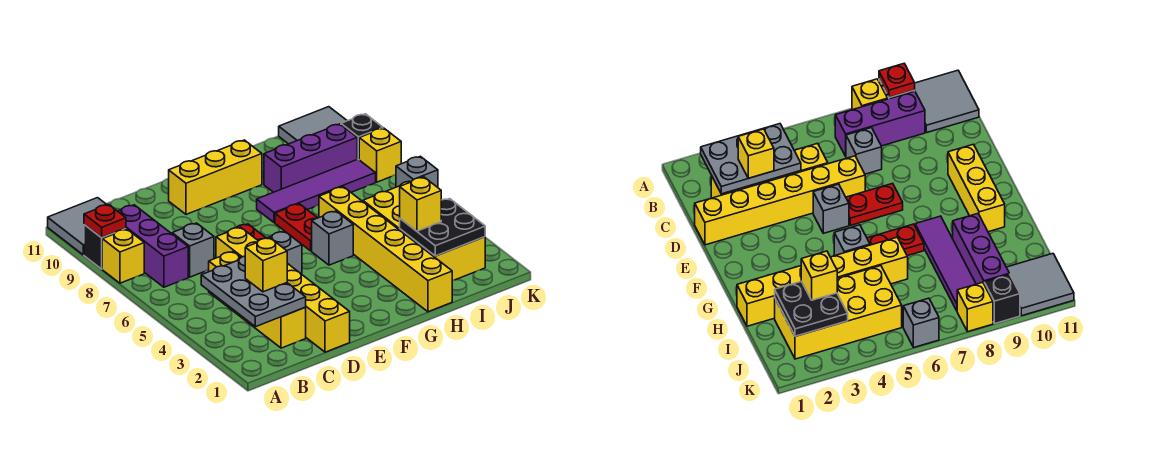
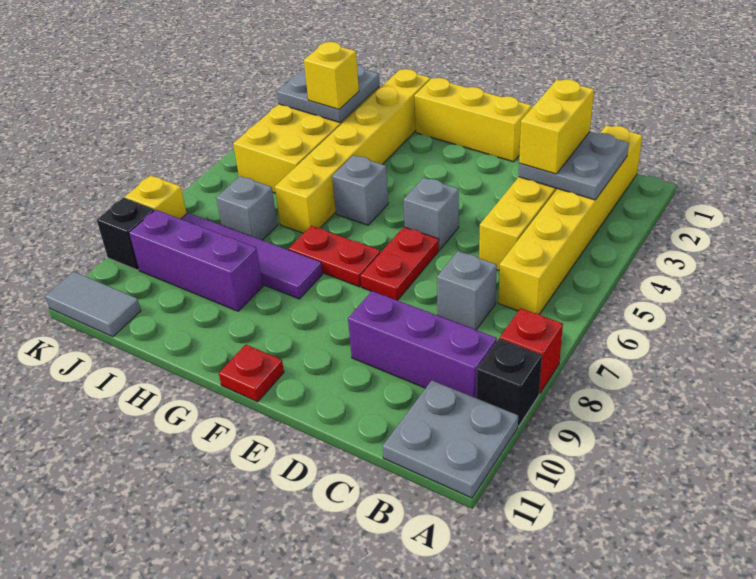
yellow 1x1 brick [102,229,144,283] -> red 1x1 brick [500,308,563,393]
red 1x1 plate [84,205,126,238] -> red 1x1 plate moved to [219,345,284,402]
grey 2x2 tile [48,198,107,255] -> grey 2x2 plate [383,380,518,498]
grey 2x3 plate [201,256,306,327] -> grey 2x2 plate [519,132,629,200]
purple 1x3 brick [118,205,188,287] -> purple 1x3 brick turned to [348,291,497,398]
yellow 1x1 brick [245,238,287,292] -> yellow 1x2 brick [519,79,594,174]
yellow 1x6 brick [216,227,350,352] -> yellow 1x6 brick moved to [498,125,642,314]
yellow 1x3 brick [169,140,262,214] -> yellow 1x3 brick moved to [414,78,532,162]
red 1x2 plate [275,204,317,251] -> red 1x2 plate turned to [289,226,380,287]
black 2x2 plate [400,199,485,256] -> grey 2x2 plate [277,65,380,123]
grey 2x2 tile [279,107,347,144] -> grey 1x2 tile [45,272,141,337]
grey 1x1 brick [396,156,438,187] -> grey 1x1 brick moved to [216,176,277,240]

